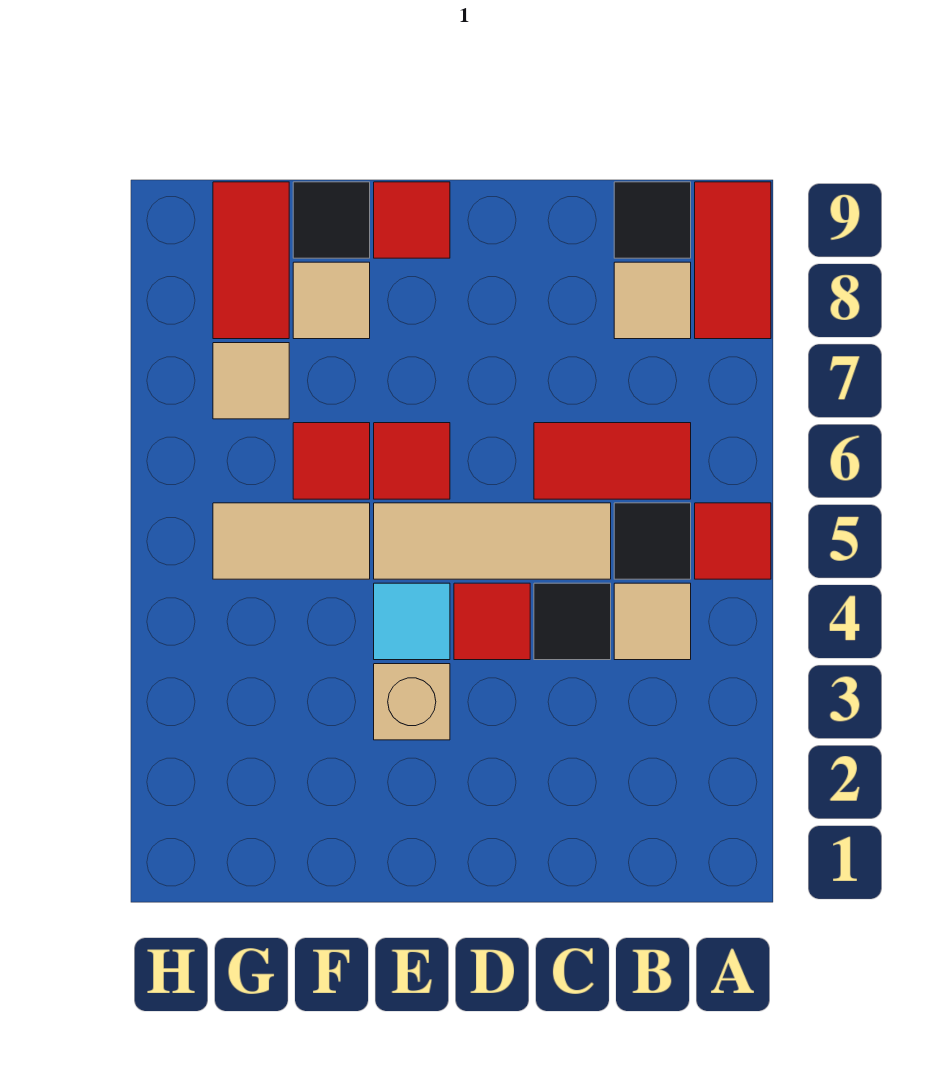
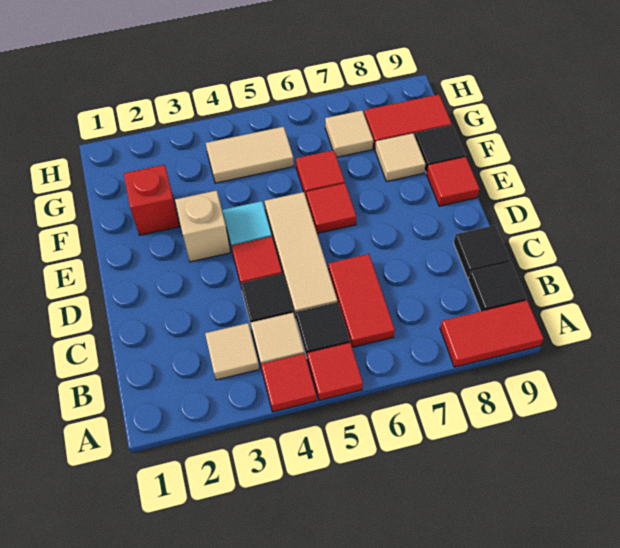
none -> red 1x1 tile [261,353,316,412]
tan 1x1 tile [614,262,691,339] -> tan 1x1 tile moved to [205,323,259,380]
none -> black 1x1 tile [454,225,510,278]
none -> red 1x1 brick [124,165,179,235]
tan 1x2 tile [213,503,370,579] -> tan 1x2 tile turned to [206,127,294,183]

